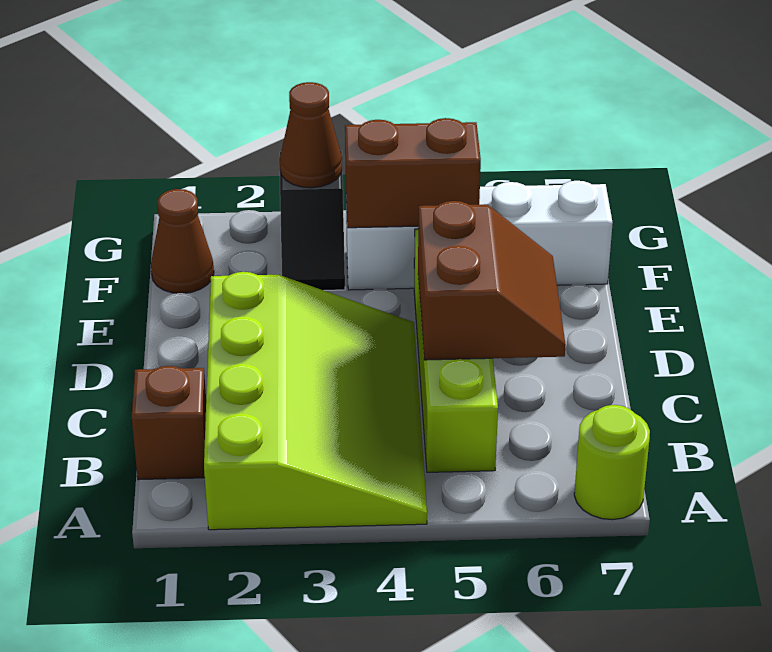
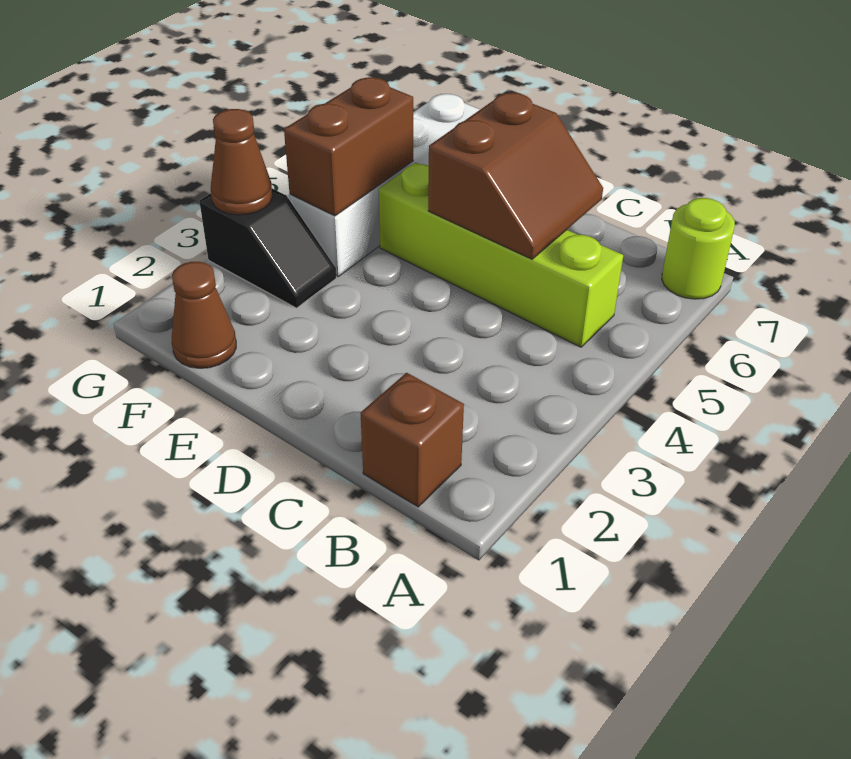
lime 3x4 slope [204,272,427,530] -> none
brown 2x2 slope [418,201,566,360] -> brown 2x2 slope turned to [428,93,603,259]

